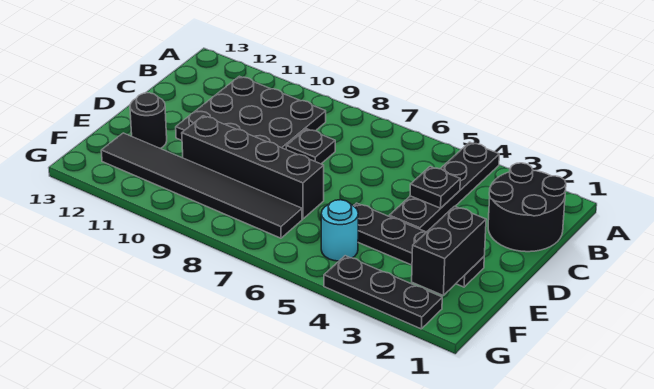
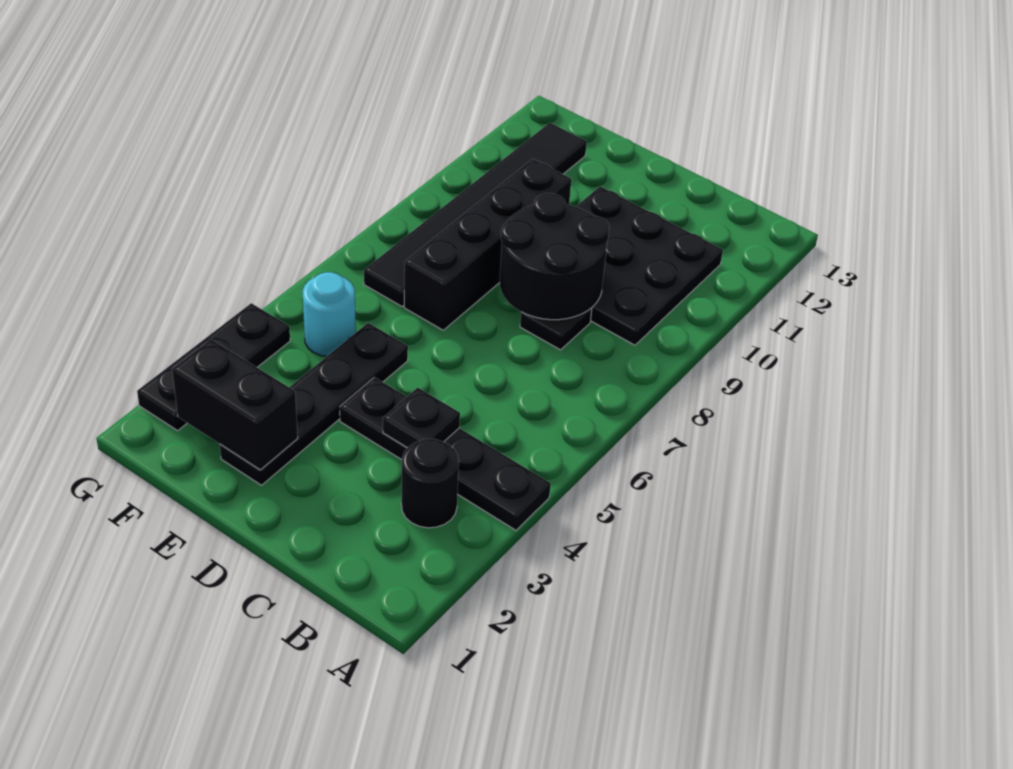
black 2x2 round brick [488,163,566,252] -> black 2x2 round brick moved to [500,193,609,320]
black 1x1 round brick [130,93,167,149] -> black 1x1 round brick moved to [401,439,459,528]

